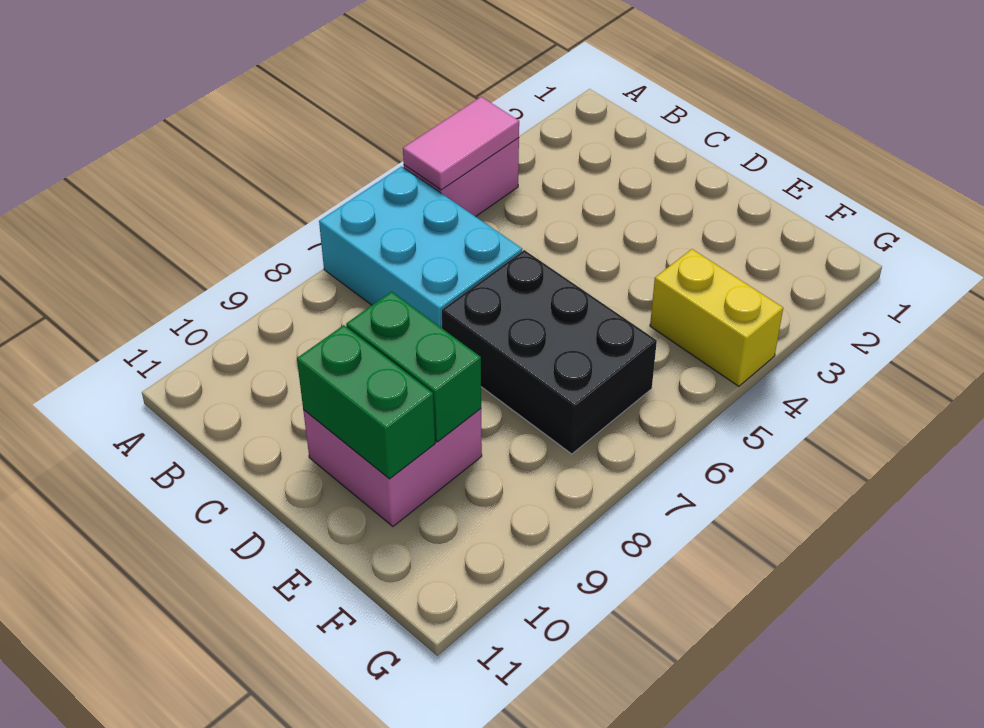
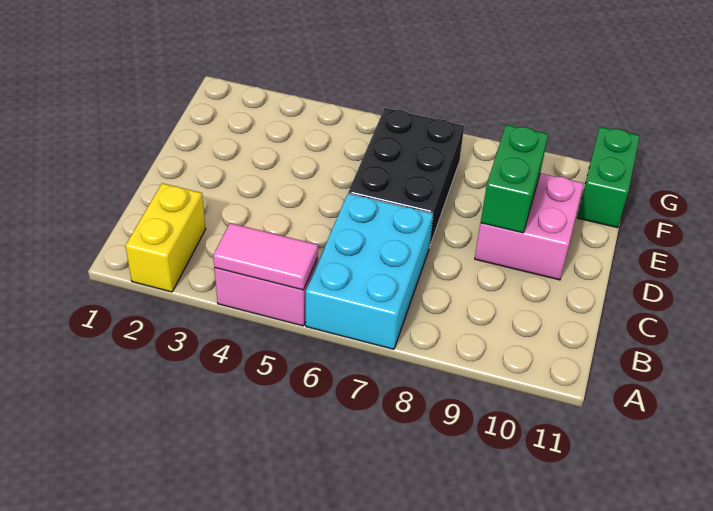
green 1x2 brick [297,325,435,479] -> green 1x2 brick moved to [577,127,640,228]
yellow 1x2 brick [650,249,783,386] -> yellow 1x2 brick moved to [125,183,206,292]

